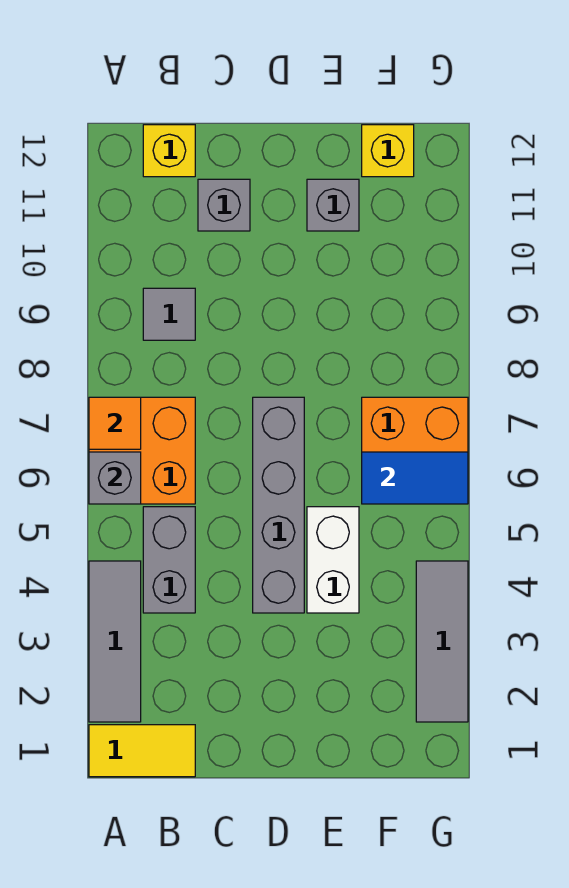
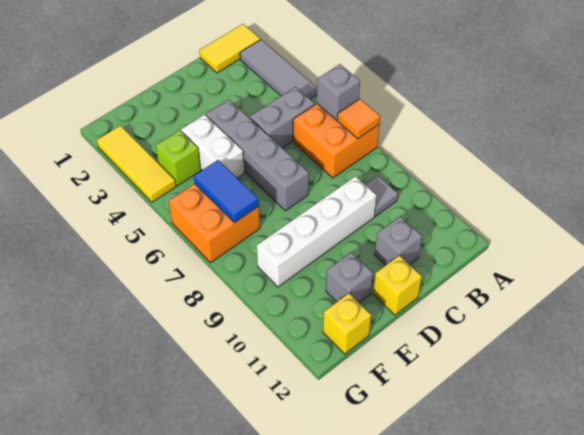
grey 1x2 brick [143,507,195,613] -> grey 1x2 brick turned to [250,87,315,148]
yellow 1x1 brick [143,125,195,177] -> yellow 1x1 brick moved to [373,256,422,315]
none -> white 1x4 brick [257,176,376,287]
none -> lime 1x1 brick [156,130,201,186]
blue 1x2 tile [362,452,468,504] -> blue 1x2 tile turned to [194,160,259,223]
grey 1x3 tile [416,561,468,722] -> yellow 1x3 tile [97,126,176,202]

